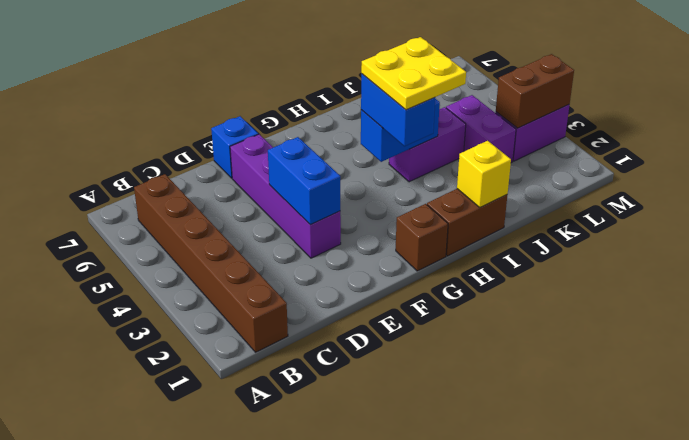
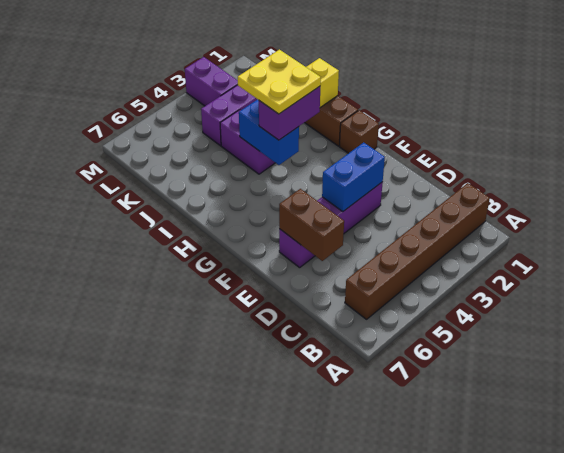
blue 1x1 brick [211,116,258,178] -> none
blue 1x2 brick [361,74,435,146] -> purple 1x2 brick [259,86,320,140]
brown 1x2 brick [496,54,574,128] -> brown 1x2 brick moved to [279,189,344,261]

